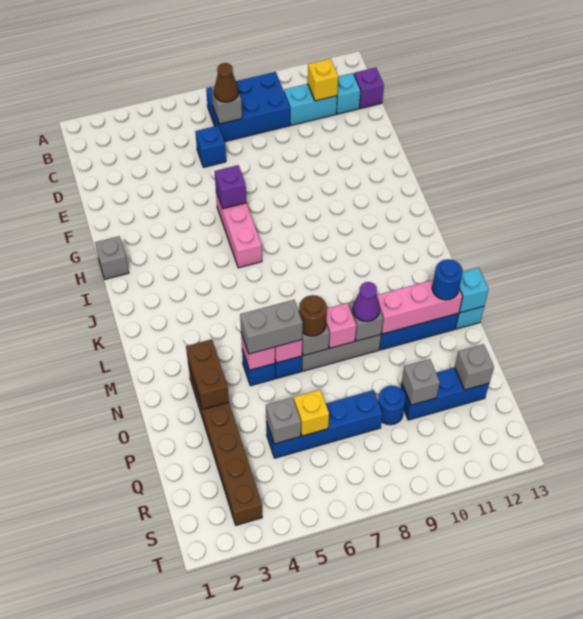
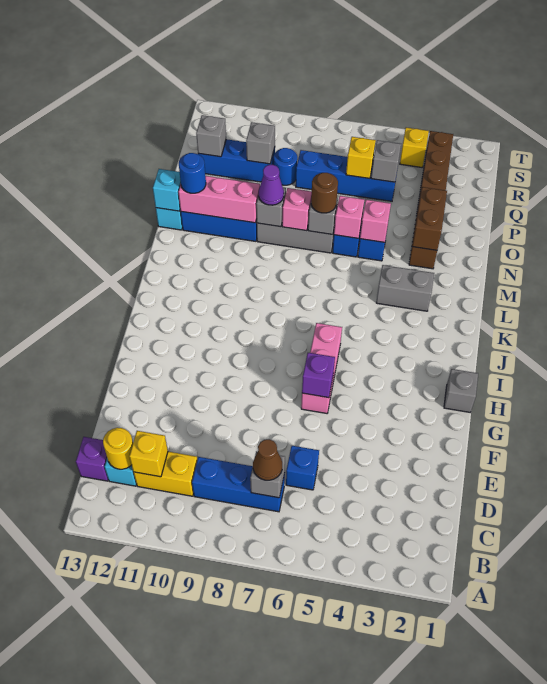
blue 2x3 brick [206,72,290,142] -> blue 1x3 brick [192,457,285,512]
cyan 1x2 brick [284,84,337,125] -> yellow 1x2 brick [134,452,197,496]
none -> yellow 1x1 round brick [103,428,133,469]
grey 1x2 brick [240,300,303,354] -> grey 1x2 brick moved to [376,265,434,311]
none -> yellow 1x1 brick [400,128,429,167]

